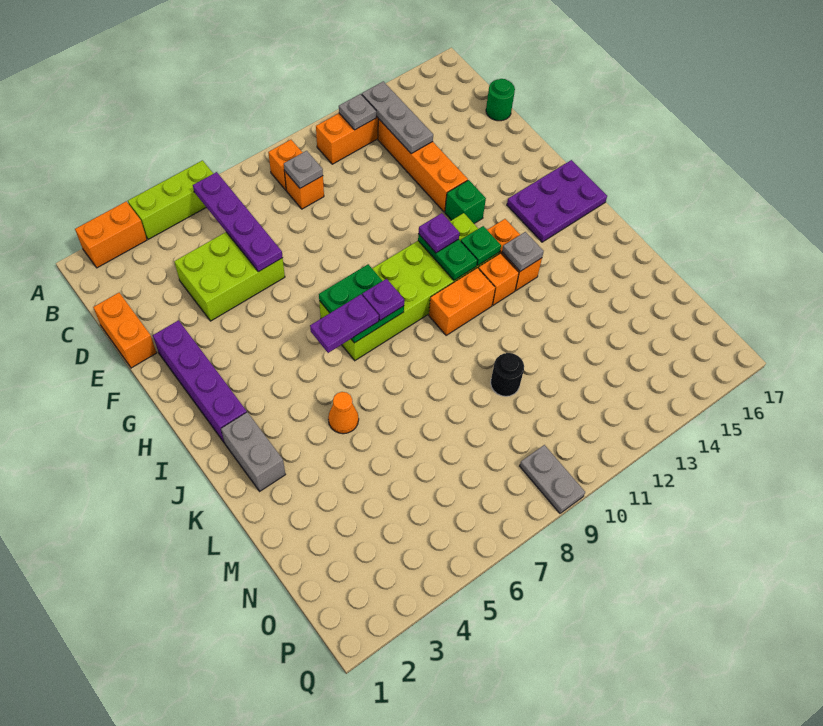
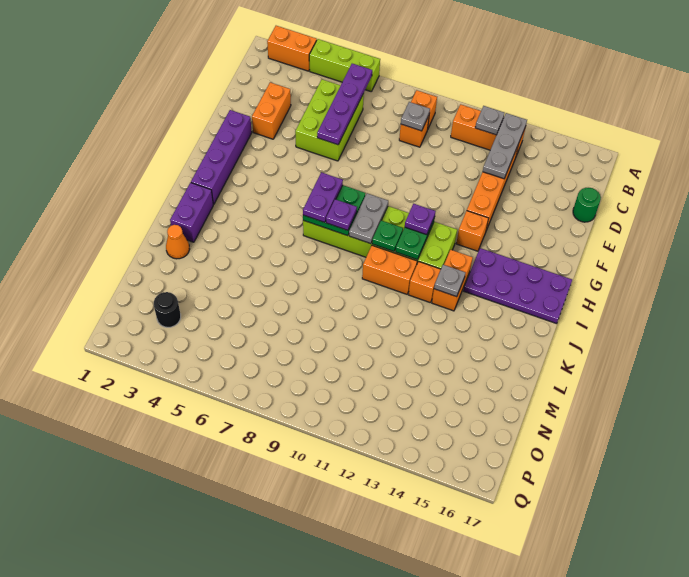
orange 1x2 brick [93,293,157,368] -> orange 1x2 brick moved to [252,82,291,139]
lime 2x3 brick [174,232,285,321] -> lime 2x3 brick turned to [295,79,364,161]
green 1x1 brick [445,180,486,223] -> orange 1x1 brick [456,211,489,251]
purple 2x3 plate [507,160,607,242] -> purple 2x4 plate [463,248,572,324]
purple 1x2 plate [310,295,379,353] -> purple 1x2 plate turned to [303,172,343,222]
green 1x1 plate [461,226,501,265] -> green 1x1 plate moved to [372,220,403,252]
grey 1x2 brick [221,412,285,491] -> purple 1x2 brick [170,183,213,242]
orange 1x1 cone [328,392,359,434] -> orange 1x1 cone moved to [166,225,190,259]
black 1x1 round brick [491,353,524,396] -> black 1x1 round brick moved to [154,292,181,327]
grey 1x2 plate [520,445,585,513] -> grey 1x2 plate moved to [349,193,388,244]

